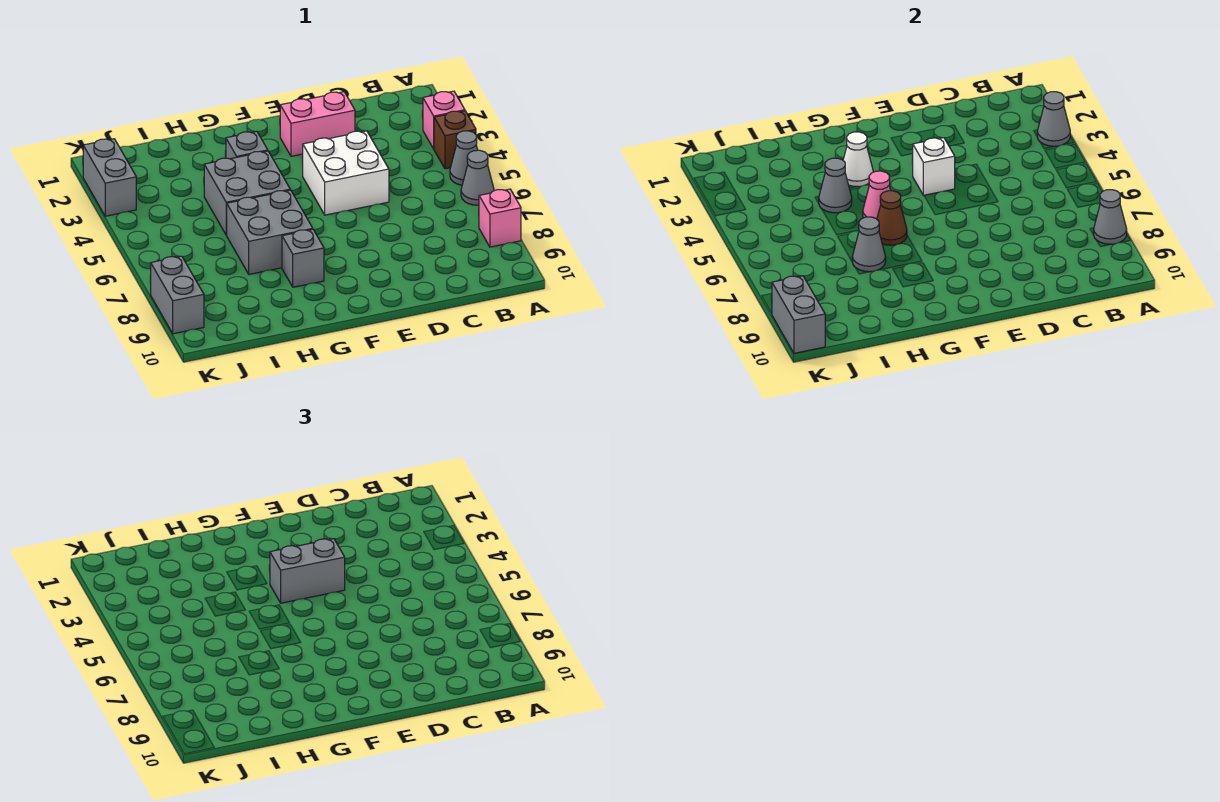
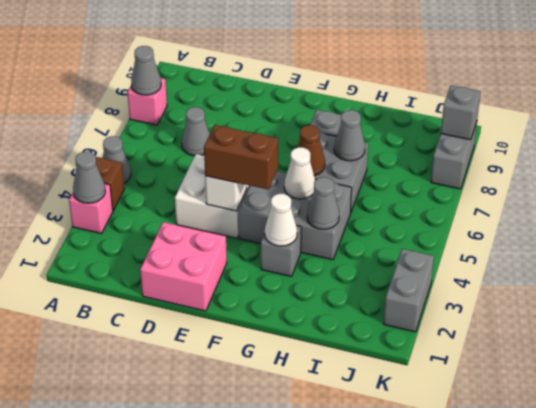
grey 1x1 cone [461,150,494,205] -> grey 1x1 cone moved to [182,107,210,156]
pink 1x2 brick [280,92,355,156] -> pink 2x2 brick [140,222,227,311]
grey 1x2 brick [270,539,345,603] -> brown 1x2 brick [204,125,278,189]
grey 2x2 brick [204,151,290,235] -> grey 2x3 brick [238,171,352,260]
pink 1x1 cone [863,171,891,219] -> white 1x1 cone [284,147,315,199]
grey 1x2 brick [772,276,825,353] -> grey 1x1 brick [441,86,480,140]

